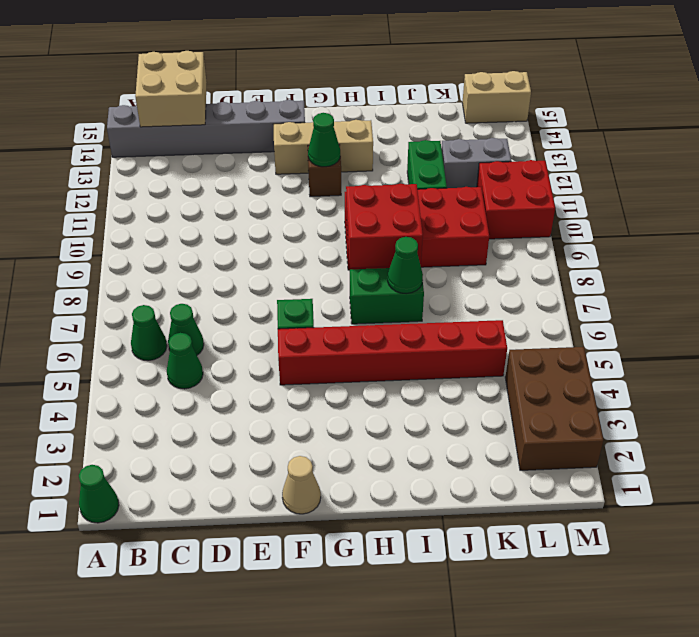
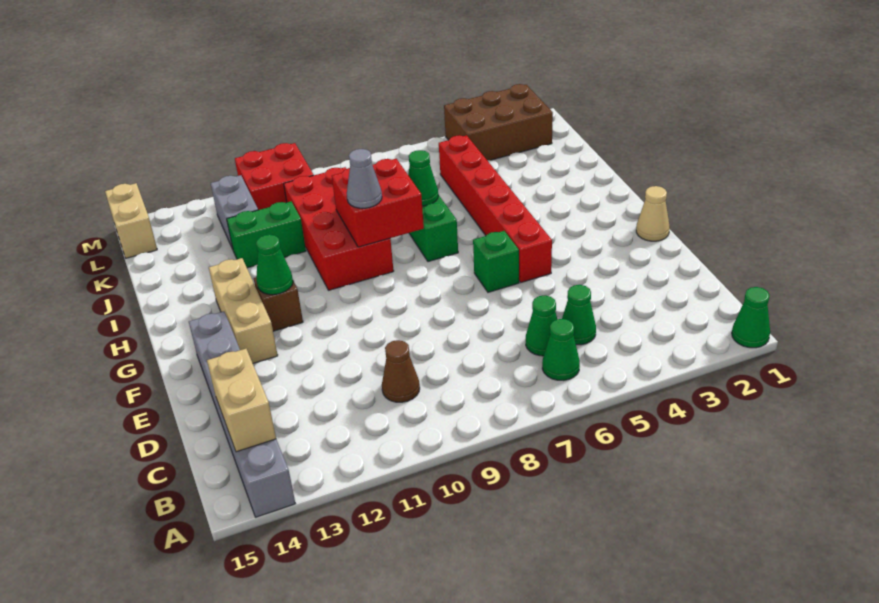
tan 2x2 brick [135,51,207,127] -> tan 1x2 brick [207,349,276,452]
none -> brown 1x1 cone [382,340,420,402]
none -> grey 1x1 cone [347,149,382,208]

